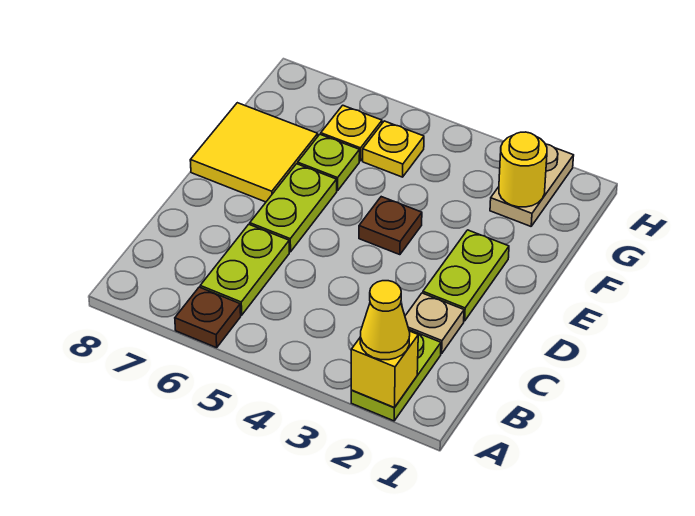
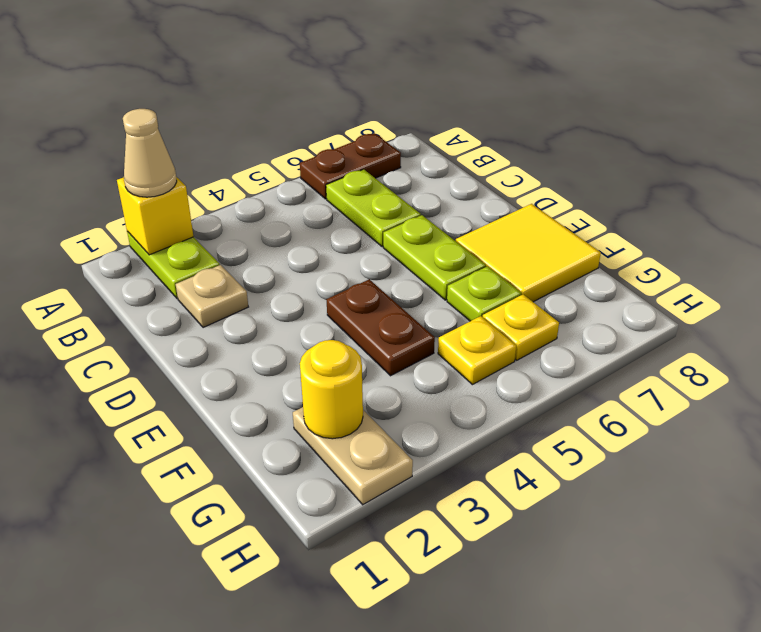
yellow 1x1 cone [360,281,410,360] -> tan 1x1 cone [123,109,177,197]
brown 1x1 plate [175,287,241,348] -> brown 1x2 plate [300,133,401,199]
lime 1x2 plate [423,230,509,321] -> none
brown 1x1 plate [359,197,422,255] -> brown 1x2 plate [327,279,435,376]

